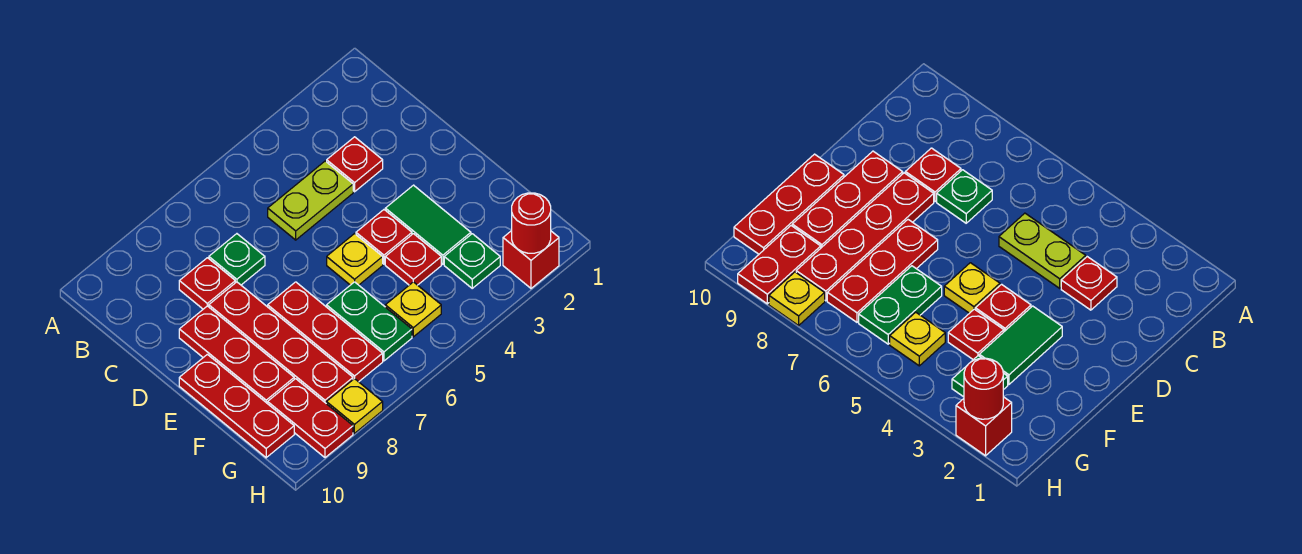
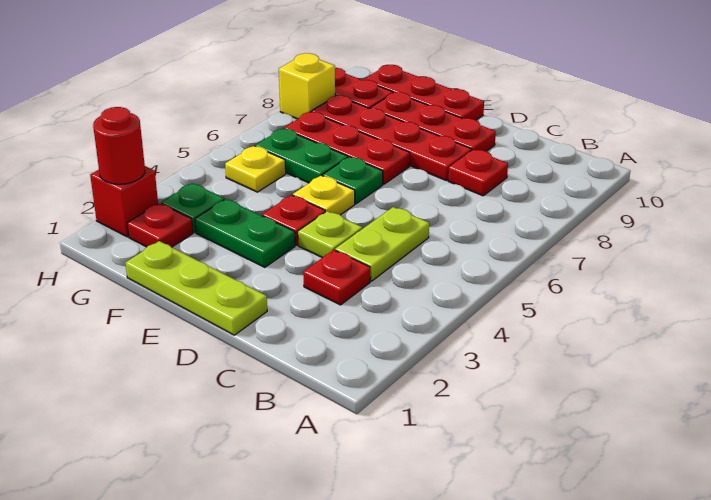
green 1x1 plate [209,234,265,285] -> green 1x1 plate moved to [322,157,383,204]
none -> lime 1x3 plate [125,241,267,335]
none -> lime 1x1 plate [298,211,362,258]
green 1x2 tile [385,185,471,264] -> green 1x2 plate [195,199,295,267]
red 1x1 plate [385,234,441,285] -> red 1x1 plate moved to [127,203,193,247]
yellow 1x1 plate [326,379,383,433] -> yellow 1x1 brick [279,53,335,119]

